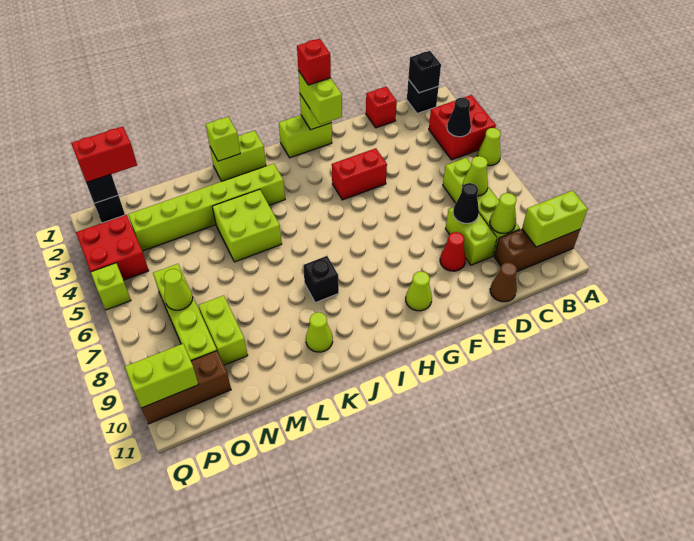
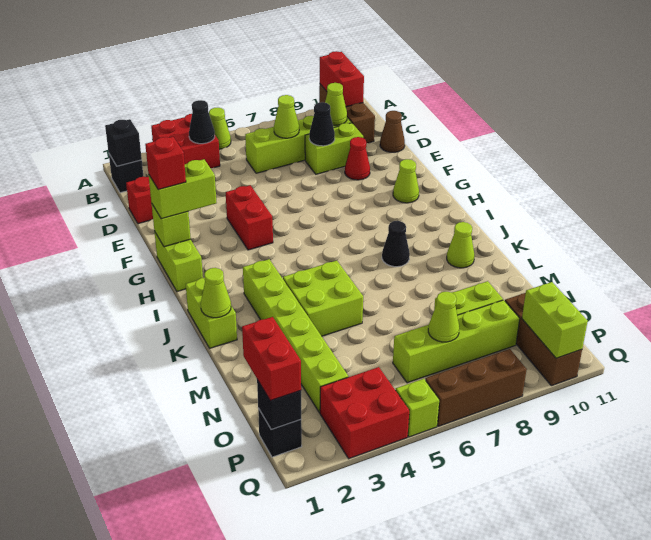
lime 1x2 brick [522,191,588,247] -> red 1x2 brick [320,51,364,107]
black 1x1 brick [303,256,339,303] -> black 1x1 cone [382,221,410,267]
lime 1x1 brick [206,117,240,161] -> lime 1x1 cone [201,268,231,318]
none -> brown 1x3 brick [425,349,527,426]

